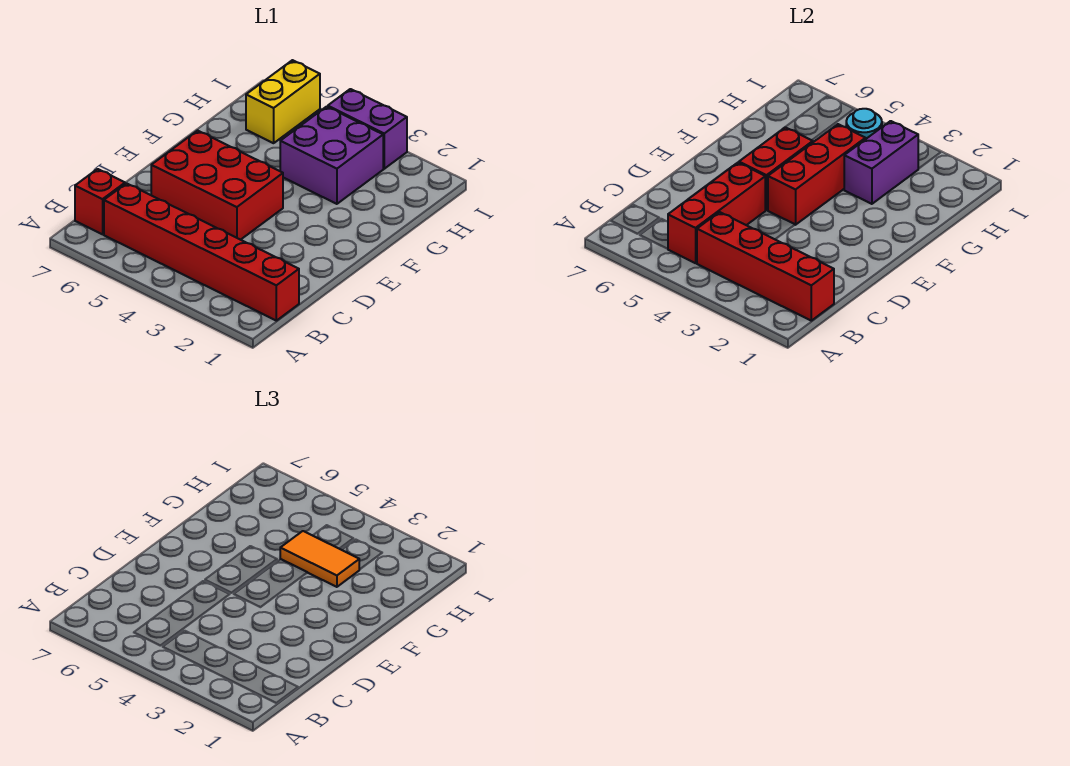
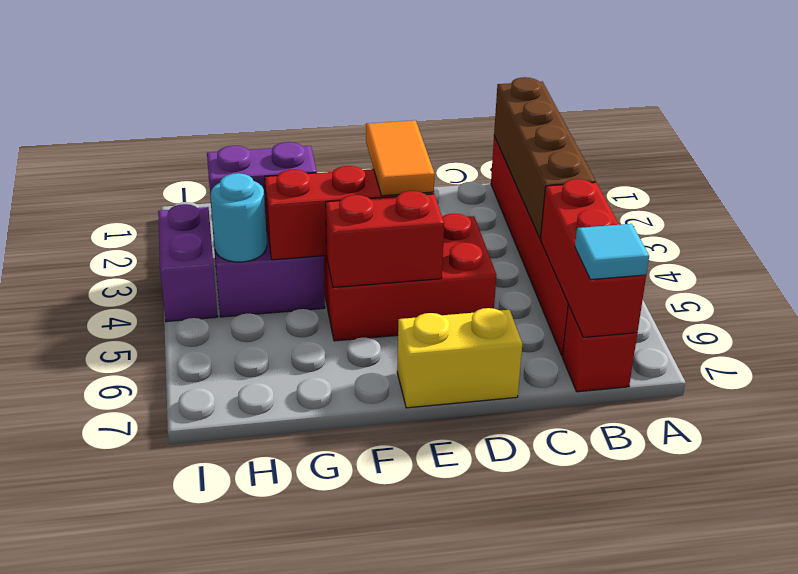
red 1x4 brick [697,212,834,321] -> brown 1x4 brick [494,77,596,239]
red 1x3 brick [668,163,765,263] -> red 1x3 brick turned to [540,179,646,337]
none -> cyan 1x1 tile [575,224,649,280]
red 2x3 brick [151,131,283,240] -> red 2x3 brick turned to [324,214,496,341]
orange 1x2 tile [280,531,359,587] -> orange 1x2 tile moved to [366,120,435,196]
yellow 1x2 brick [246,60,320,143] -> yellow 1x2 brick moved to [397,308,522,408]

